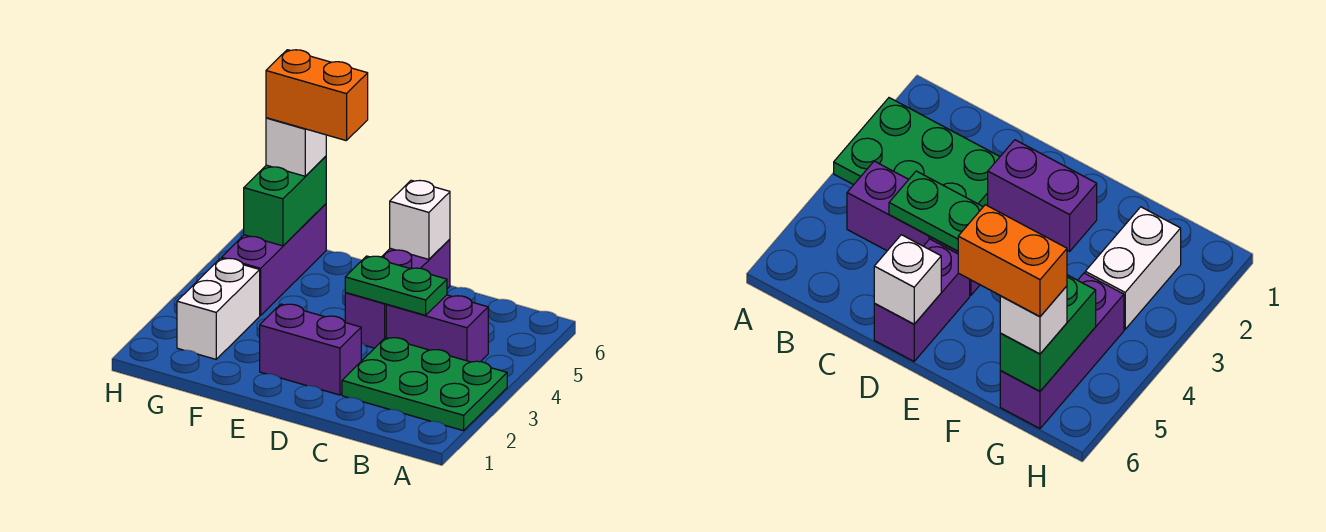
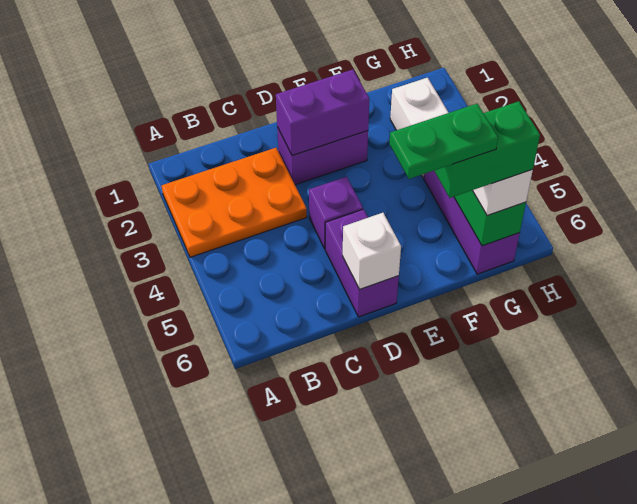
green 2x3 plate [342,338,507,431] -> orange 2x3 plate [162,148,307,257]
purple 1x2 brick [386,295,488,362] -> purple 1x2 brick moved to [276,70,369,156]
green 1x2 plate [345,256,447,315] -> green 1x2 plate moved to [389,104,498,179]
orange 1x2 brick [266,50,368,141] -> green 1x2 brick [434,101,540,198]

